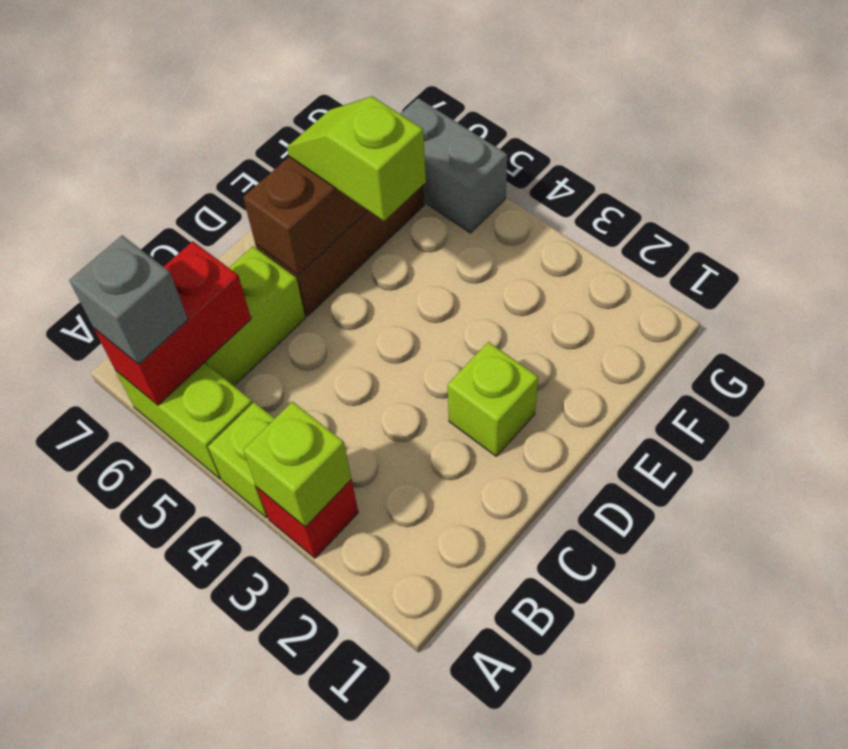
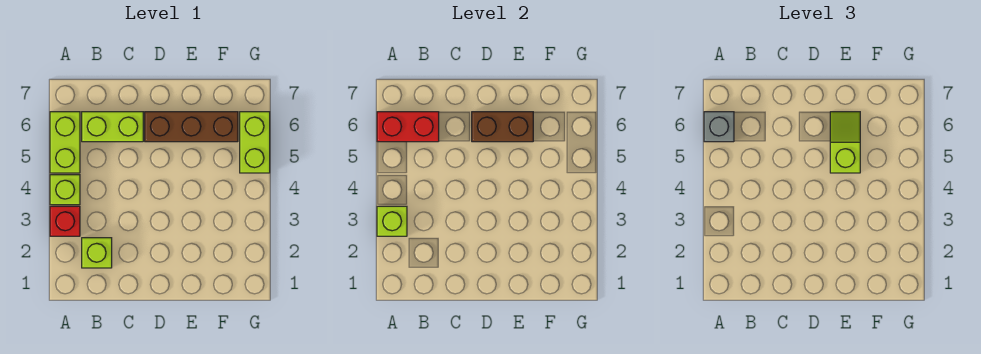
lime 1x1 brick [448,342,538,456] -> lime 1x1 brick moved to [82,238,112,268]
grey 1x2 brick [401,98,507,233] -> lime 1x2 brick [240,112,270,173]

